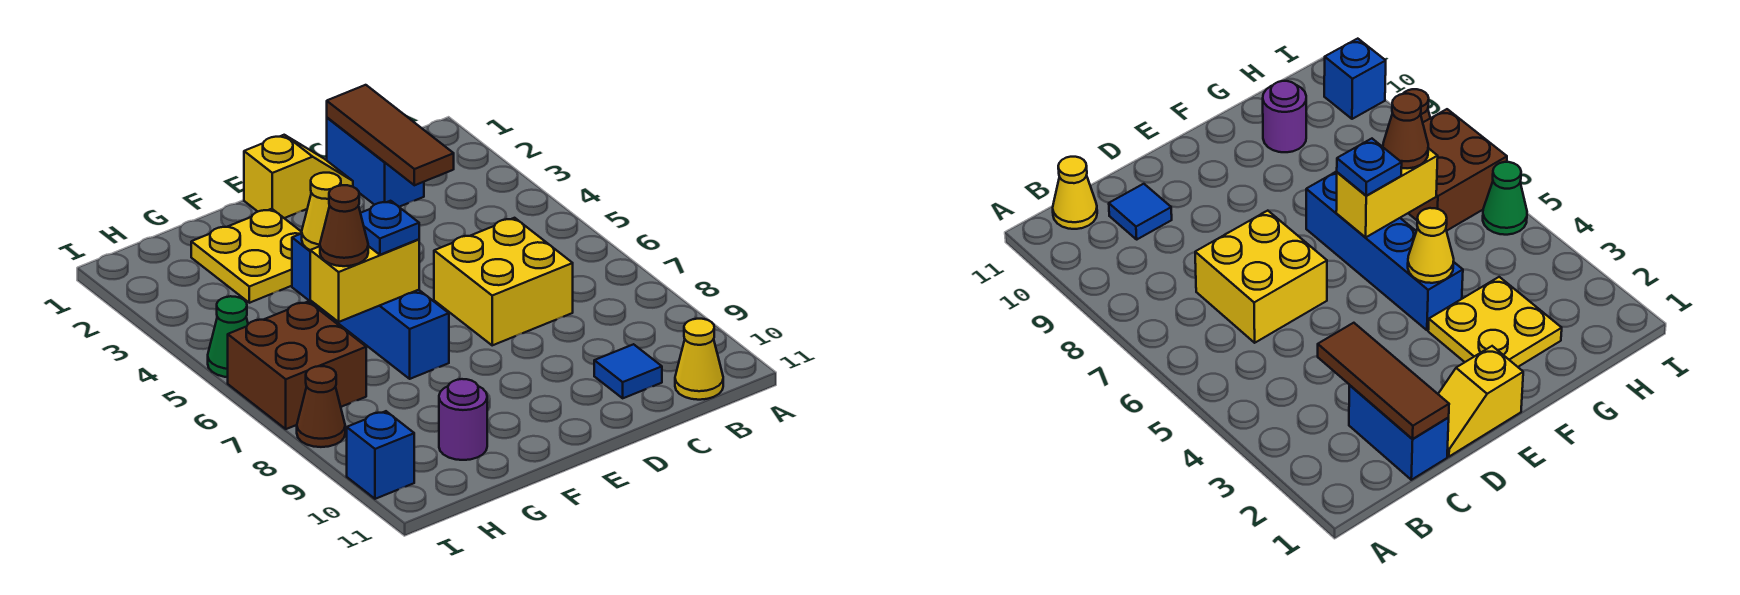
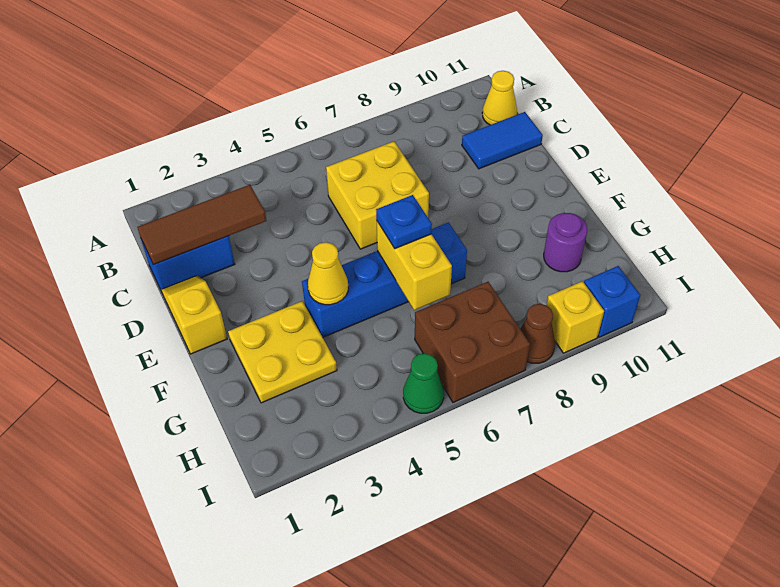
blue 1x1 tile [594,344,662,398] -> blue 1x2 tile [462,112,543,169]
brown 1x1 cone [320,185,368,266] -> none
none -> yellow 1x1 brick [547,281,604,353]

